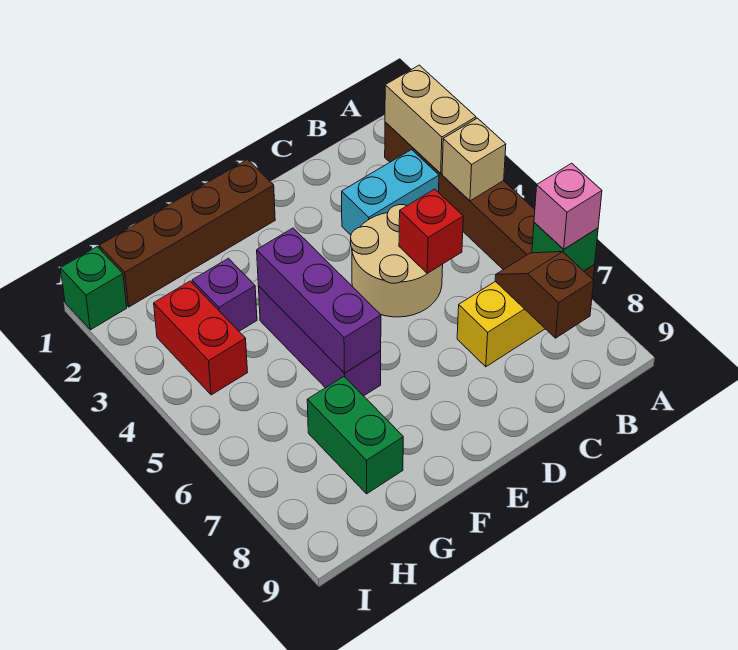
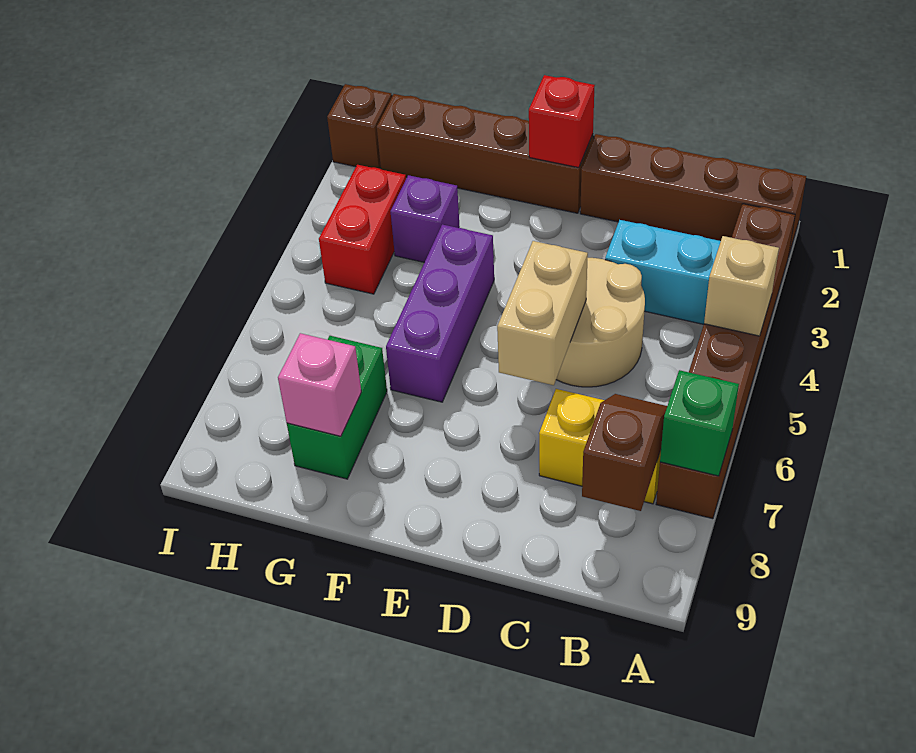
none -> brown 1x4 brick [580,134,806,257]
tan 1x2 brick [385,65,476,173] -> tan 1x2 brick moved to [497,241,588,385]
pink 1x1 brick [534,163,602,249] -> pink 1x1 brick moved to [278,333,361,436]
red 1x1 brick [399,189,463,273] -> red 1x1 brick moved to [529,75,595,168]
purple 1x3 brick [257,228,381,373] -> none
green 1x1 brick [60,247,127,330] -> brown 1x1 brick [327,84,392,168]

